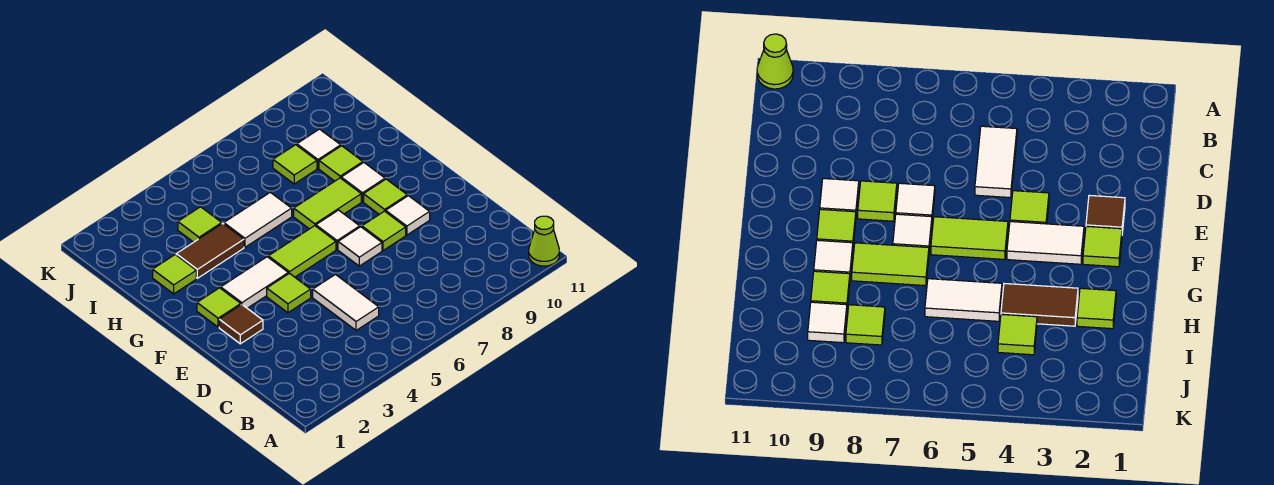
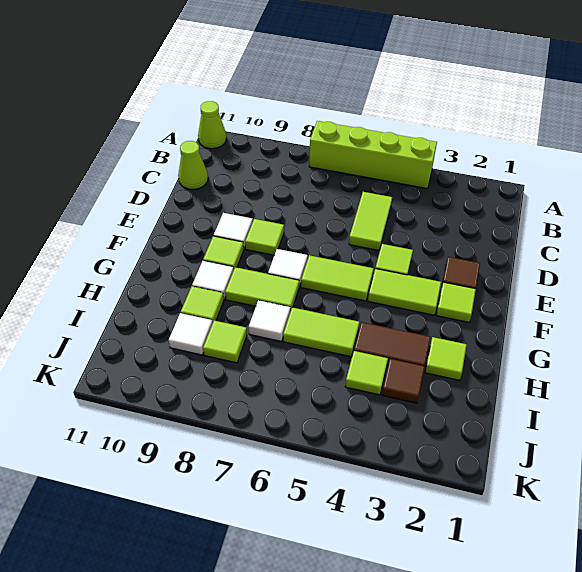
none -> lime 1x4 brick [309,121,437,188]
white 1x2 tile [313,275,379,330] -> lime 1x2 tile [349,192,392,250]
none -> lime 1x1 cone [178,141,208,190]
white 1x1 tile [338,227,382,266] -> white 1x1 tile moved to [249,300,290,341]
white 1x2 tile [221,257,288,308] -> lime 1x2 tile [368,269,441,315]
white 1x2 tile [224,192,292,247] -> lime 1x2 tile [283,307,359,357]
none -> brown 1x1 tile [382,359,425,403]

